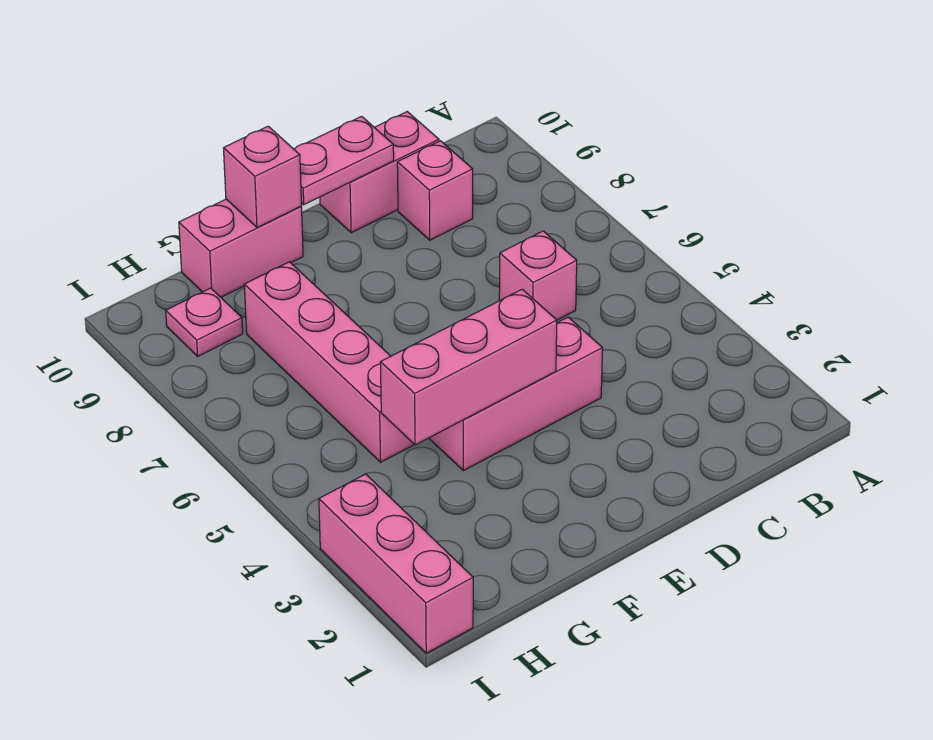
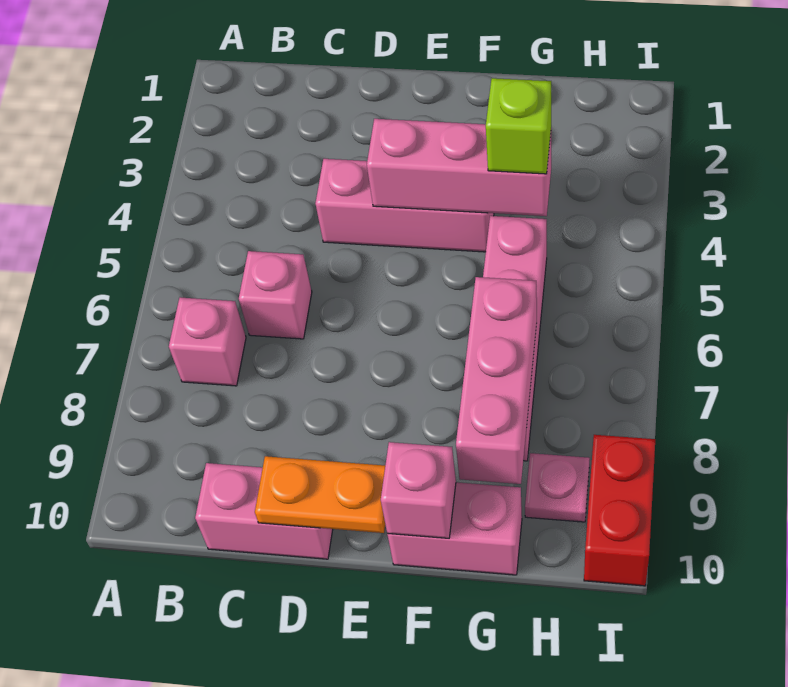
pink 1x1 brick [397,141,473,240] -> pink 1x1 brick moved to [169,297,246,386]
pink 1x2 plate [294,116,394,205] -> orange 1x2 plate [255,456,385,533]
none -> lime 1x1 brick [486,78,551,174]
pink 1x3 brick [319,474,473,653] -> pink 1x3 brick moved to [456,277,537,484]
none -> red 1x2 brick [584,435,655,586]

